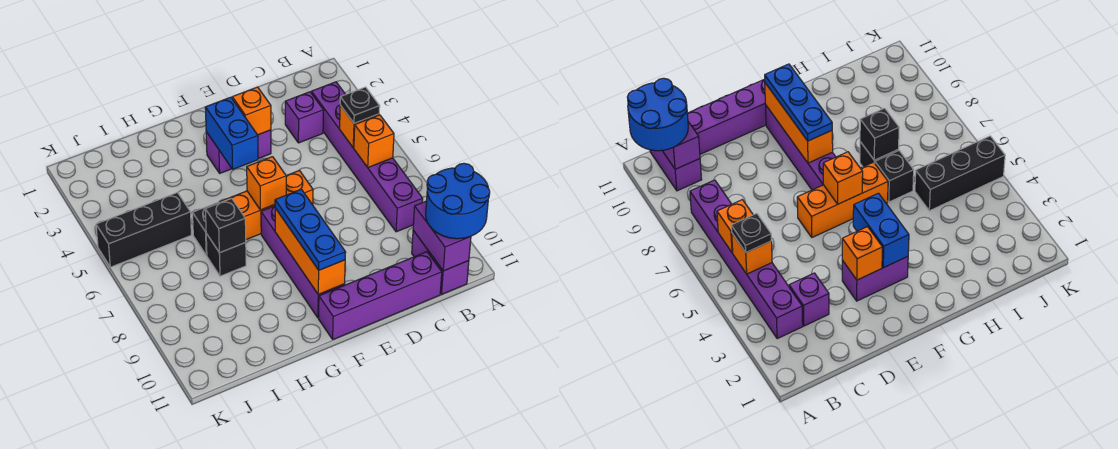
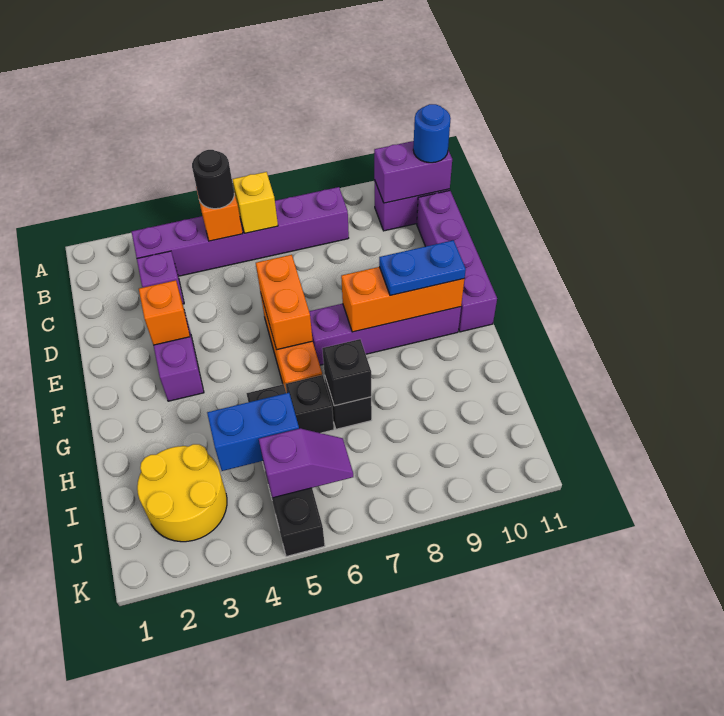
blue 2x2 round brick [426,163,490,239] -> blue 1x1 round brick [413,104,451,163]
black 1x1 plate [340,87,380,123] -> black 1x1 round brick [192,150,234,209]
orange 1x1 brick [354,115,394,167] -> yellow 1x1 brick [232,172,278,233]
blue 1x2 brick [205,97,258,169] -> blue 1x2 brick moved to [207,393,299,471]
orange 1x1 brick [247,157,286,210] -> orange 1x2 brick [256,255,313,350]
blue 1x3 plate [275,189,346,270] -> blue 1x2 plate [379,240,466,296]
none -> yellow 2x2 round brick [137,444,227,542]
black 1x3 brick [96,193,191,267] -> black 1x4 brick [246,384,325,557]
none -> purple 1x2 slope [259,429,353,498]

